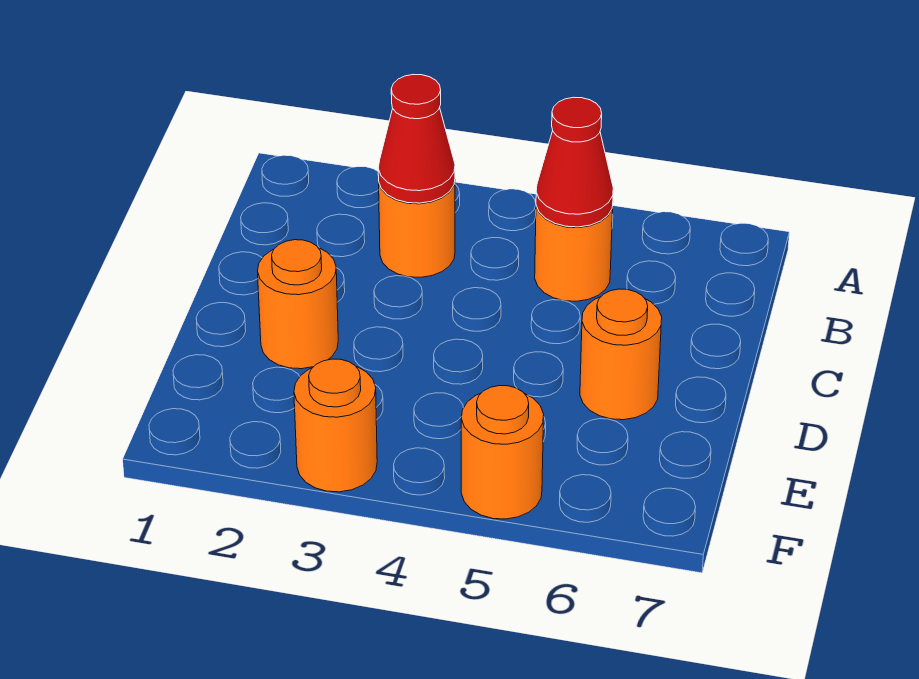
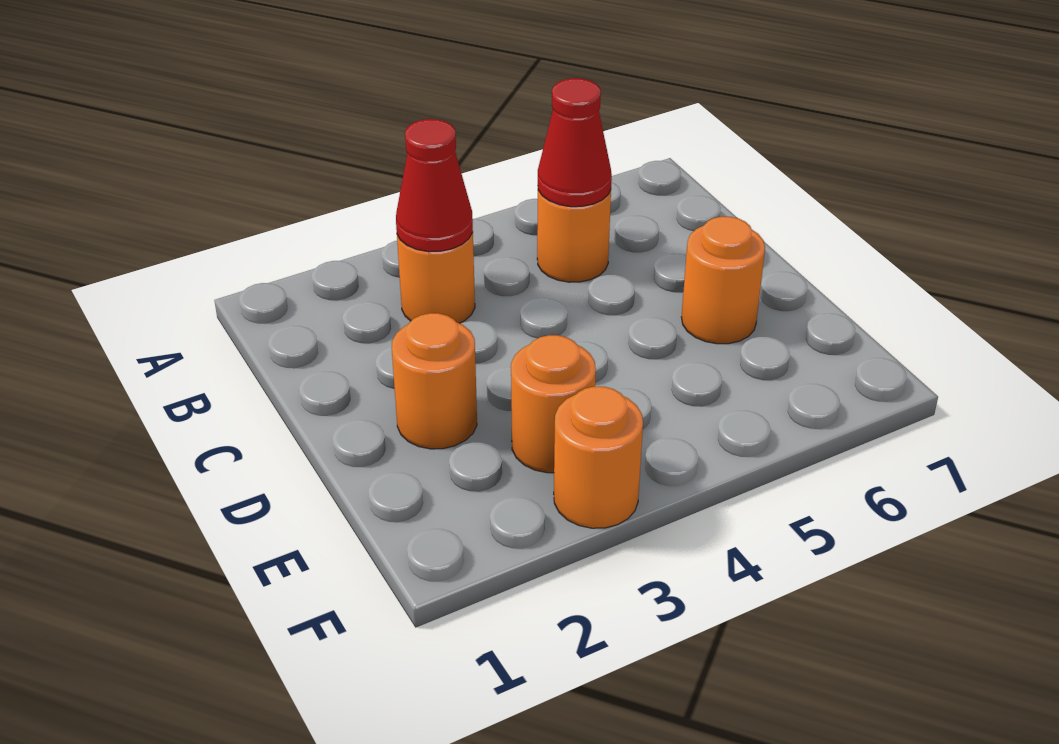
orange 1x1 round brick [461,386,544,519] -> orange 1x1 round brick moved to [511,335,596,473]

